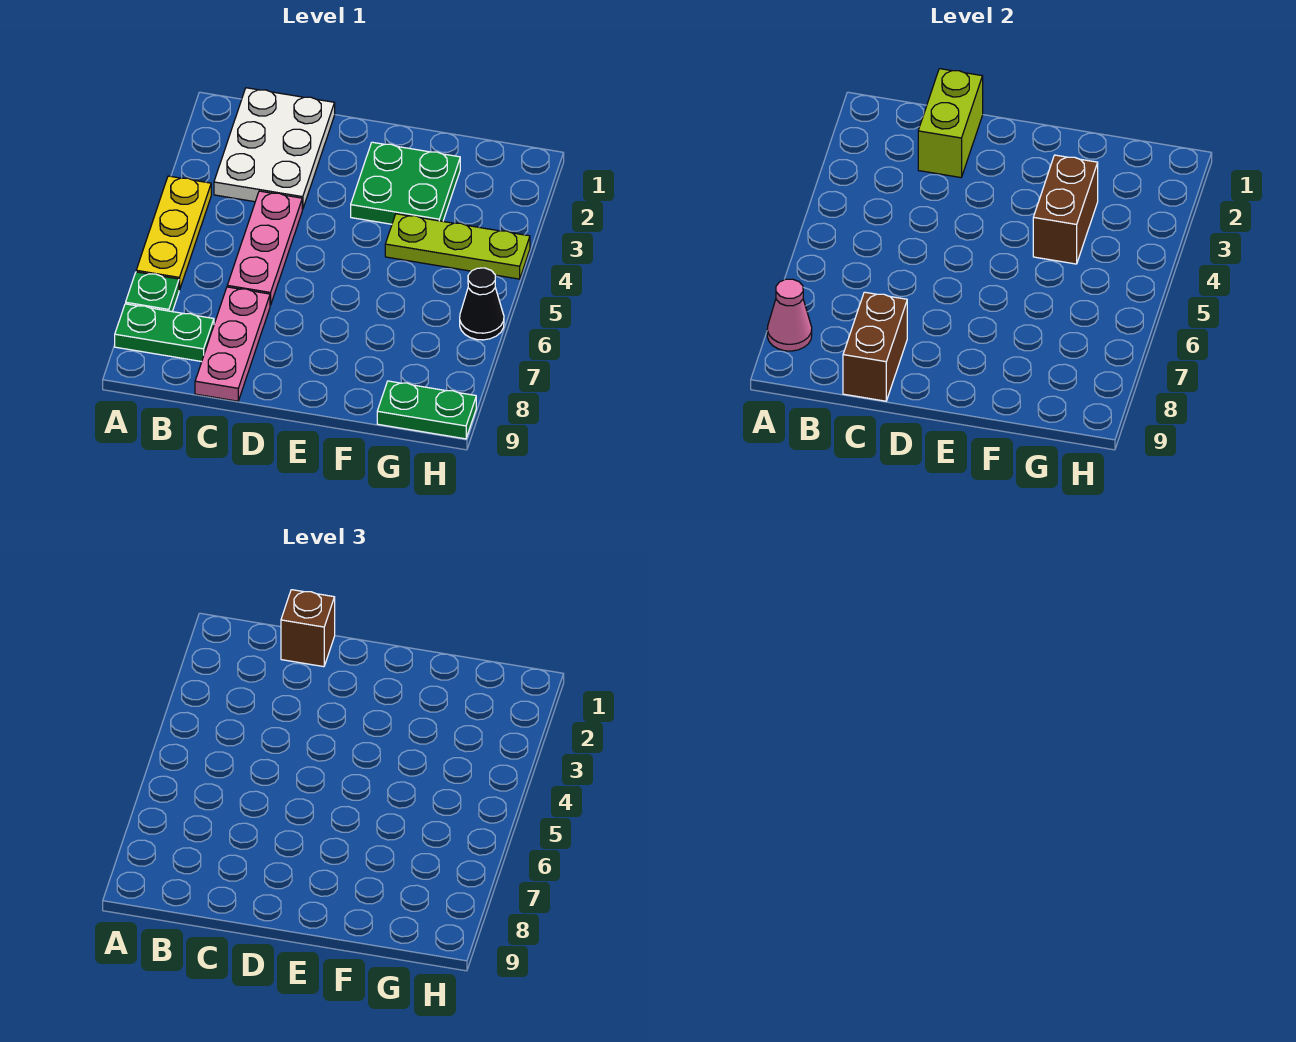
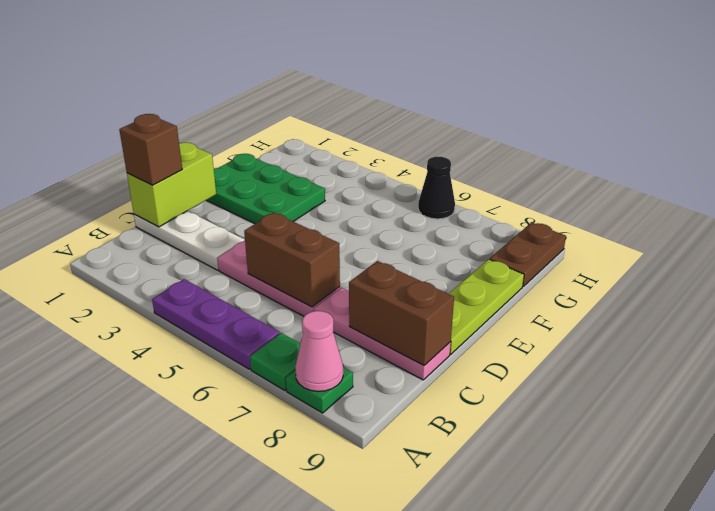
yellow 1x3 plate [136,176,211,290] -> purple 1x3 plate [152,279,280,369]
green 1x2 plate [115,304,214,362] -> green 1x1 plate [286,367,353,413]
white 2x3 plate [214,88,335,210] -> white 1x3 plate [134,211,245,270]
lime 1x2 brick [918,69,983,178] -> lime 1x2 brick turned to [127,142,216,227]
green 2x2 plate [351,142,460,224] -> green 2x3 plate [207,154,325,224]
brown 1x2 brick [1033,155,1098,264] -> brown 1x2 brick moved to [244,212,340,307]
lime 1x3 plate [385,214,530,279] -> lime 1x3 plate moved to [449,259,524,354]
green 1x2 plate [377,381,476,439] -> brown 1x2 plate [490,222,566,286]

